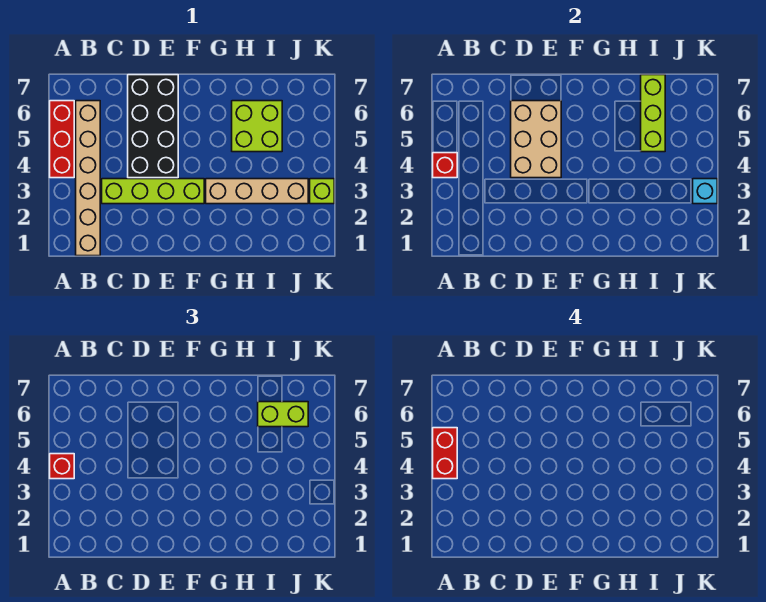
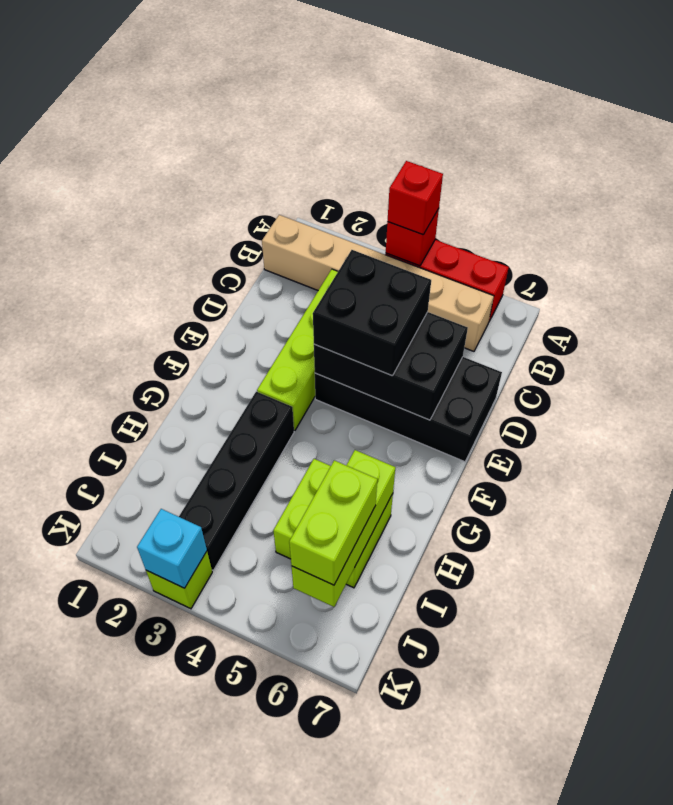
red 1x2 brick [433,428,457,479] -> none
tan 2x3 brick [511,101,561,178] -> black 2x3 brick [314,312,468,420]
none -> black 2x2 brick [313,250,431,376]
tan 1x4 brick [206,179,308,204] -> black 1x4 brick [179,392,294,570]
lime 1x3 brick [641,75,665,152] -> lime 1x3 brick turned to [292,450,395,607]

